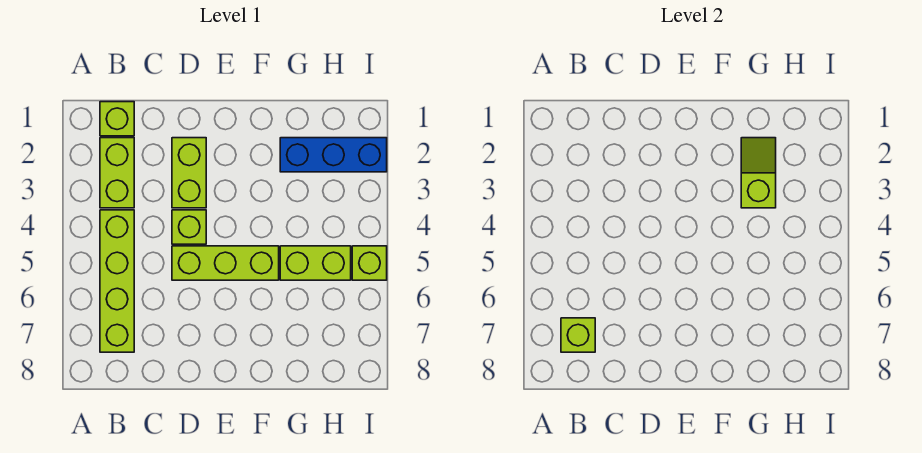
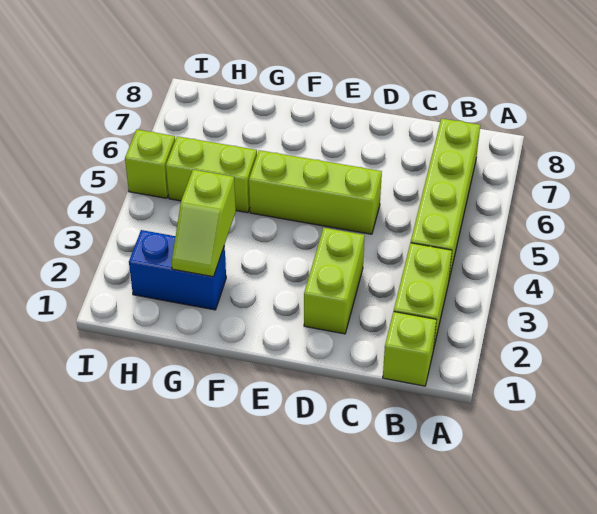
lime 1x1 brick [561,318,595,352] -> none
lime 1x1 brick [172,210,206,244] -> none
blue 1x3 brick [280,138,387,172] -> blue 1x2 brick [129,230,226,310]

